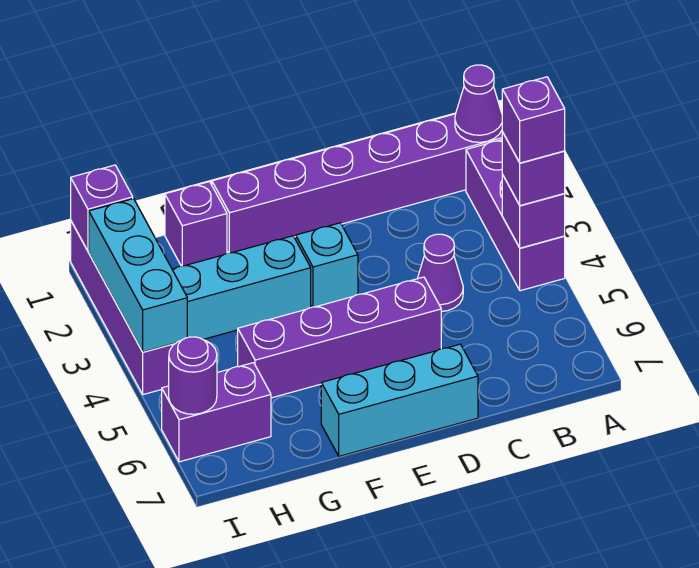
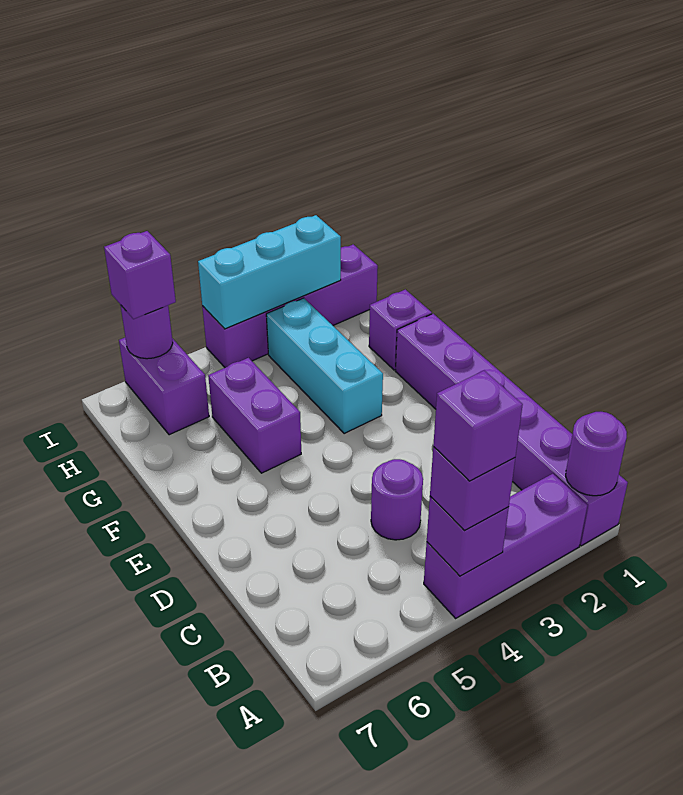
purple 1x1 cone [455,65,502,142] -> purple 1x1 round brick [566,412,627,496]
purple 1x1 cone [418,234,463,312] -> purple 1x1 round brick [371,459,423,540]
purple 1x4 brick [238,277,441,398] -> purple 1x2 brick [208,358,301,473]
cyan 1x3 brick [321,344,478,456] -> none
cyan 1x1 brick [296,223,358,307] -> none
purple 1x1 brick [71,165,133,251] -> purple 1x1 brick moved to [104,231,176,319]

